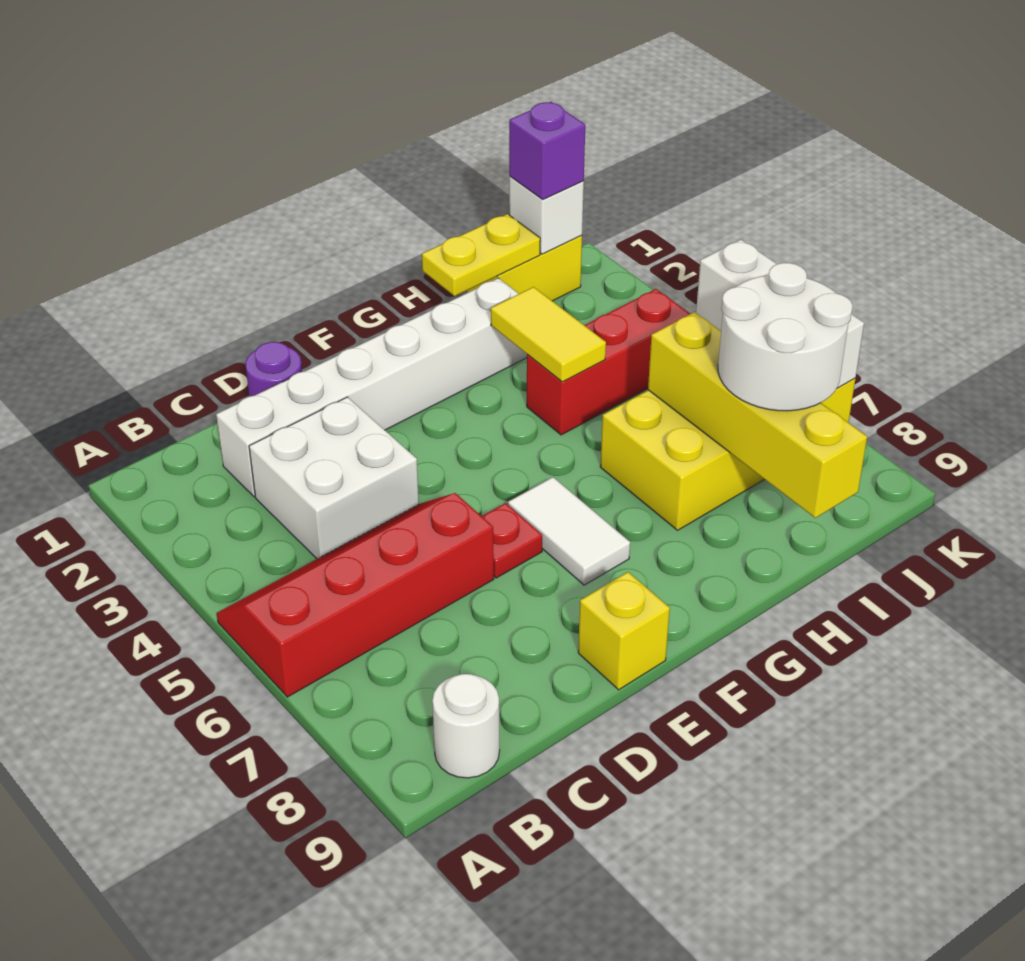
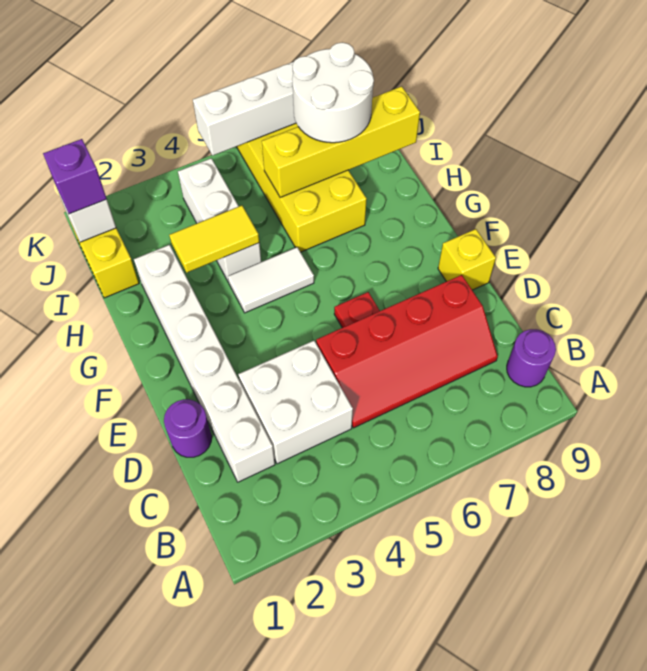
red 2x4 slope [217,493,494,697] -> red 2x4 slope turned to [316,275,498,428]
white 1x1 round brick [432,674,500,778] -> purple 1x1 round brick [507,329,556,387]
white 1x2 tile [508,477,630,585] -> white 1x2 tile moved to [228,247,314,313]
yellow 1x2 plate [422,214,540,296] -> none
red 1x3 brick [527,289,690,435] -> white 1x3 brick [178,158,261,282]

